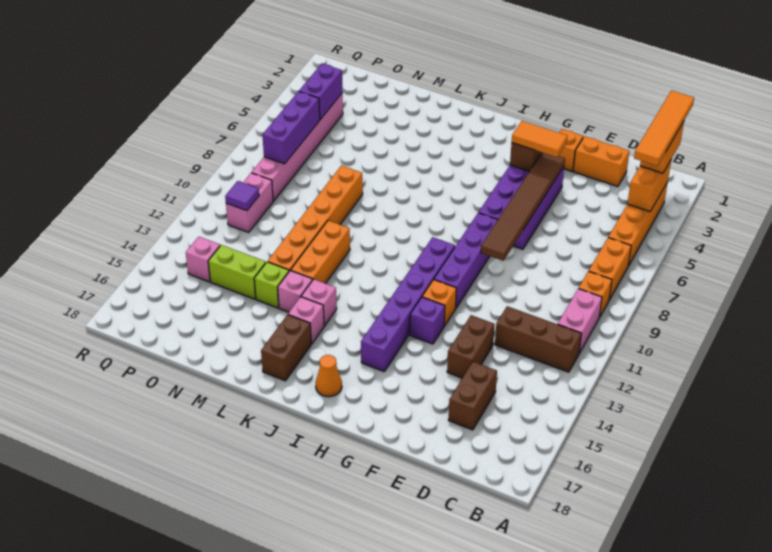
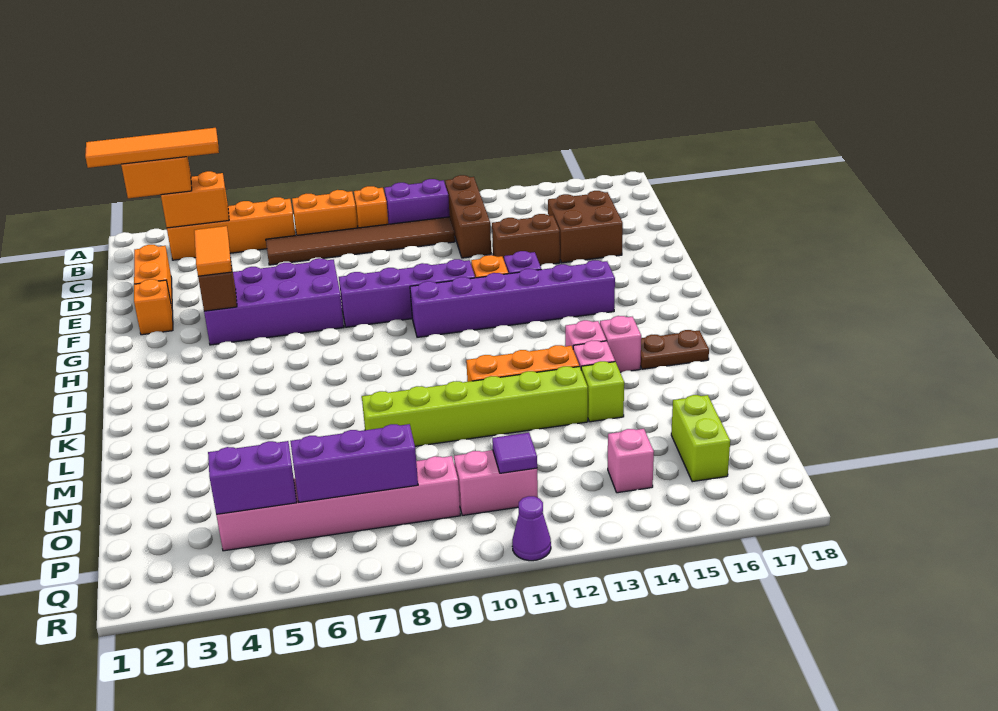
pink 1x2 brick [558,289,602,353] -> purple 1x2 brick [384,179,450,224]
brown 1x2 brick [449,362,497,430] -> brown 2x2 brick [548,191,623,263]
brown 1x6 tile [481,153,565,261] -> brown 1x6 tile moved to [266,217,455,265]
orange 1x1 cone [316,355,342,397] -> none
brown 1x2 brick [261,315,311,381] -> brown 1x2 plate [640,330,709,369]
orange 1x6 brick [268,165,363,271] -> lime 1x6 brick [362,366,588,446]
lime 1x2 brick [208,245,266,299] -> lime 1x2 brick moved to [671,395,730,482]
none -> purple 1x1 cone [512,496,551,561]

